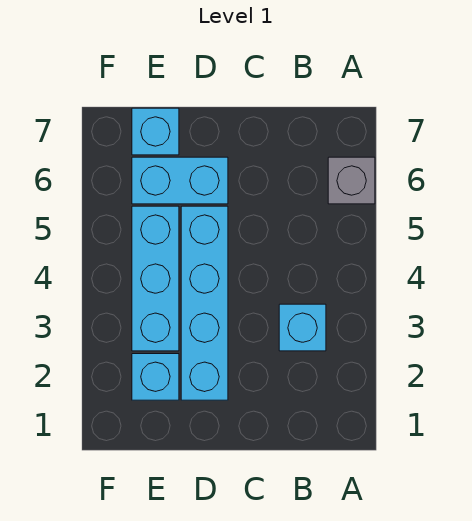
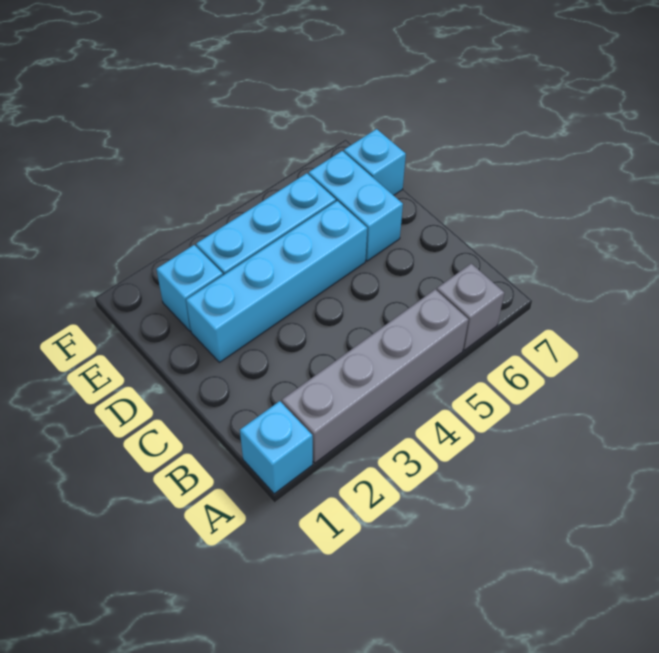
none -> grey 1x4 brick [282,289,468,463]
cyan 1x1 brick [279,304,326,351] -> cyan 1x1 brick moved to [240,401,313,494]

